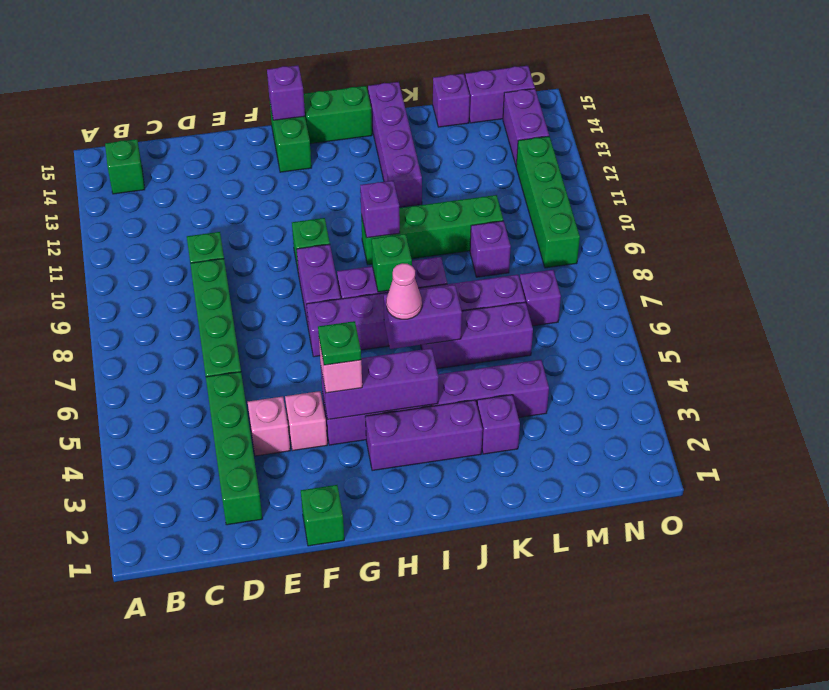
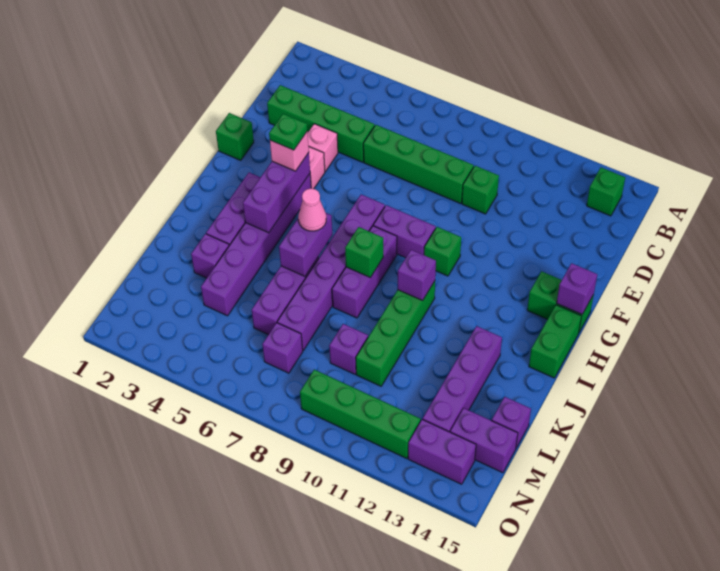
purple 1x4 brick [368,82,422,207] -> purple 1x4 brick turned to [423,326,502,432]
purple 1x2 brick [465,66,535,123] -> purple 1x2 brick turned to [450,408,518,473]

